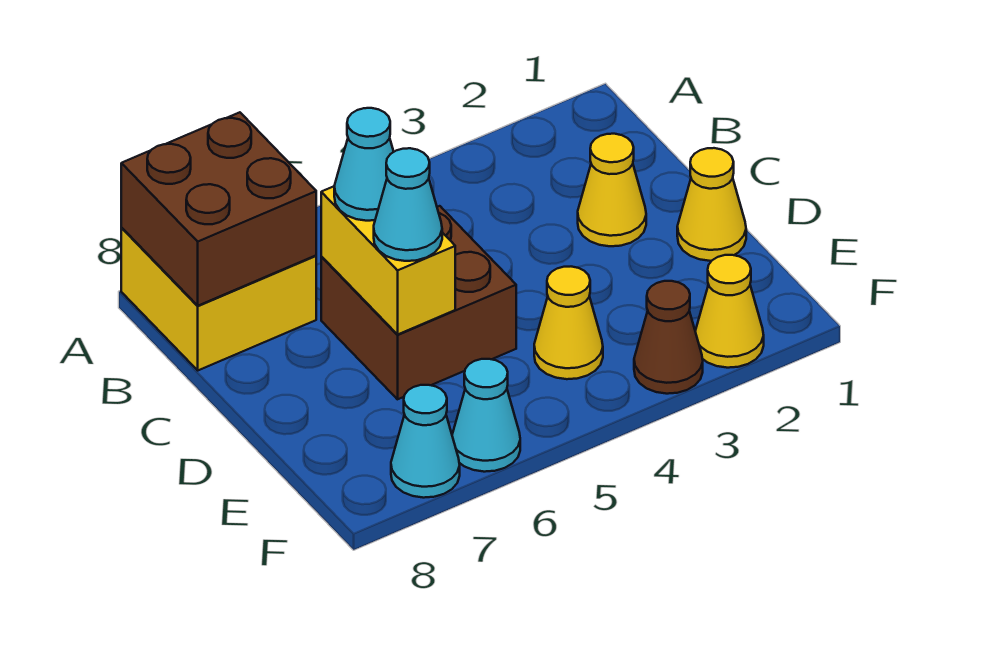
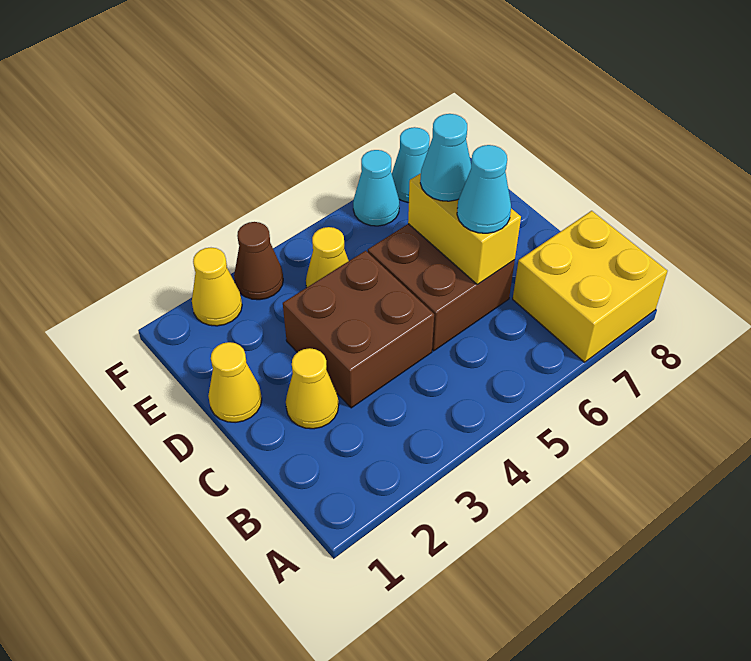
brown 2x2 brick [121,112,316,306] -> brown 2x2 brick moved to [283,251,434,408]

